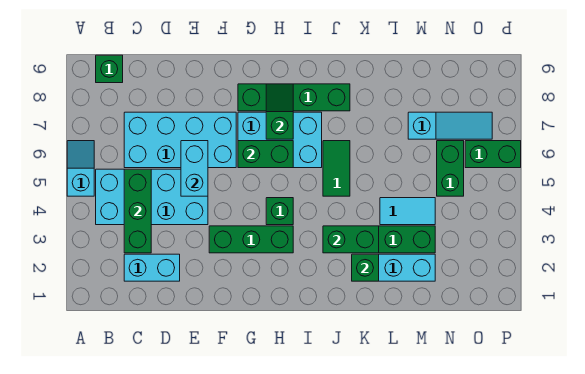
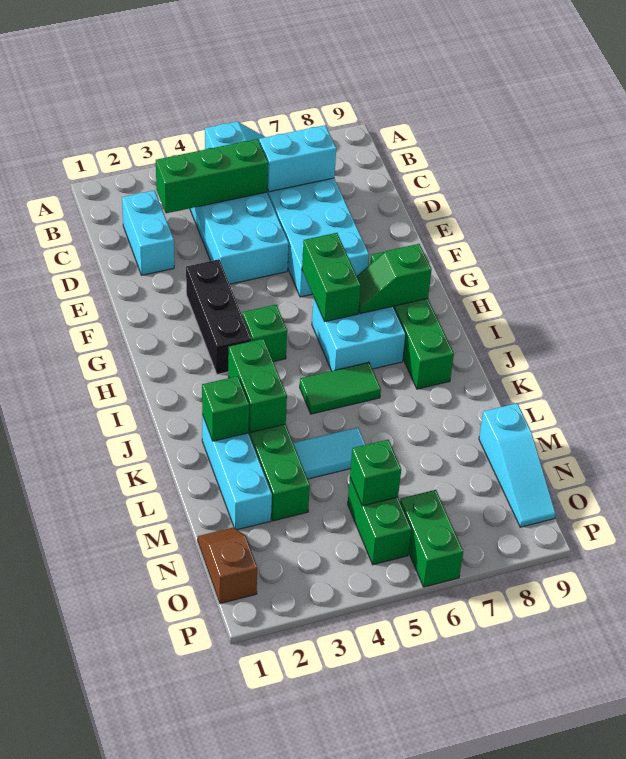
green 1x1 brick [96,55,123,83] -> green 1x1 brick moved to [350,440,401,506]
cyan 1x2 brick [181,141,208,196] -> cyan 1x2 brick moved to [259,125,336,192]
green 1x3 brick [209,226,293,253] -> black 1x3 brick [186,259,251,374]
cyan 2x3 brick [238,112,322,168] -> cyan 2x2 brick [312,297,406,371]
green 1x2 slope [266,84,293,139] -> green 1x2 slope turned to [357,244,432,314]
cyan 1x2 tile [380,198,435,225] -> cyan 1x2 tile turned to [293,428,365,479]
cyan 1x3 slope [408,112,492,139] -> cyan 1x3 slope moved to [479,403,556,527]
none -> brown 1x2 slope [198,527,257,603]
green 1x2 brick [437,141,464,196] -> green 1x2 brick turned to [348,478,411,565]

